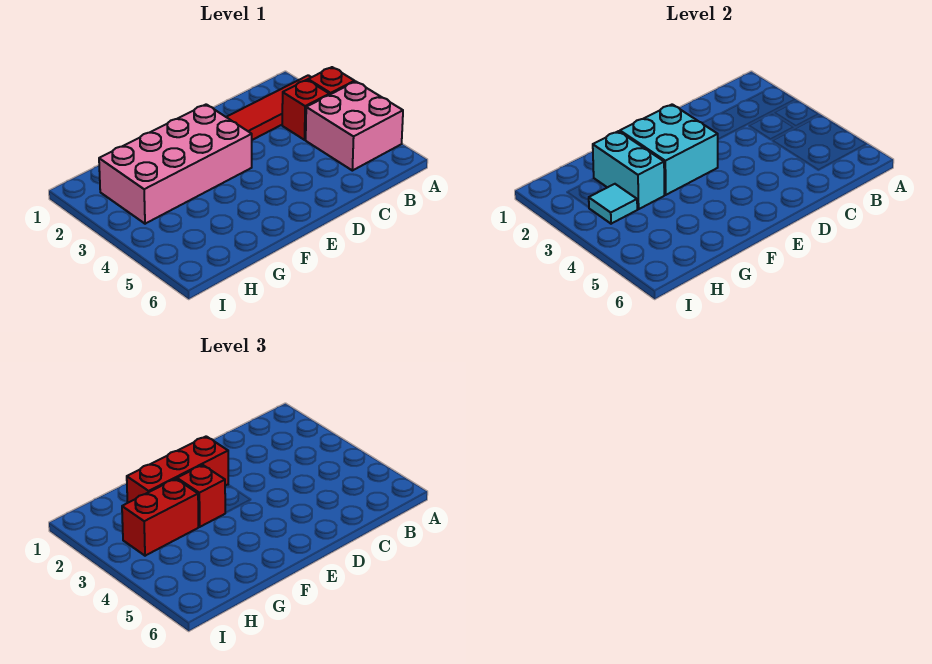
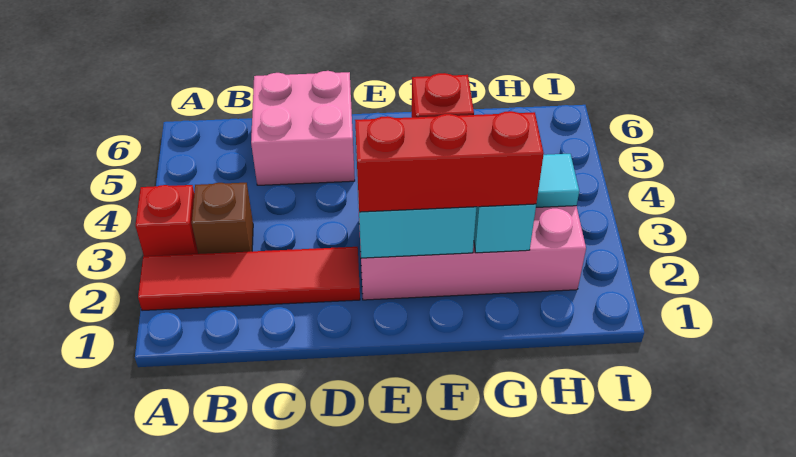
pink 2x2 brick [306,82,403,171] -> pink 2x2 brick moved to [251,71,355,185]
red 1x1 brick [282,80,329,140] -> brown 1x1 brick [192,183,253,254]
red 1x2 brick [122,479,198,556] -> none

